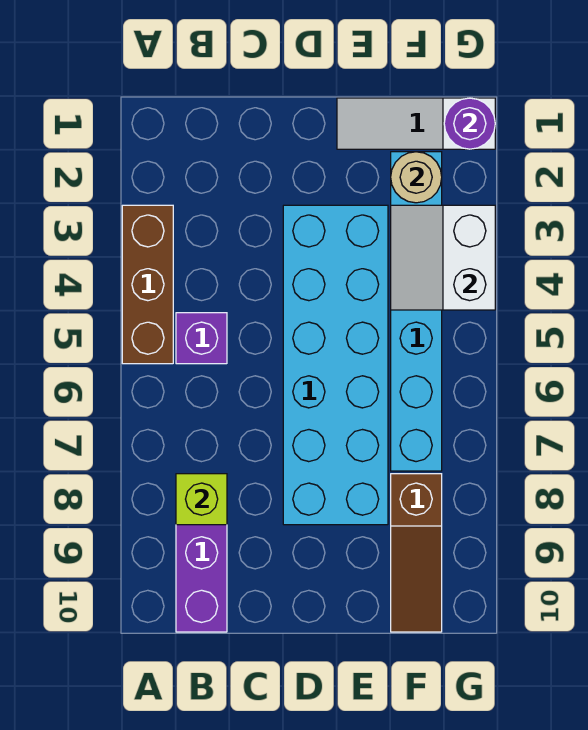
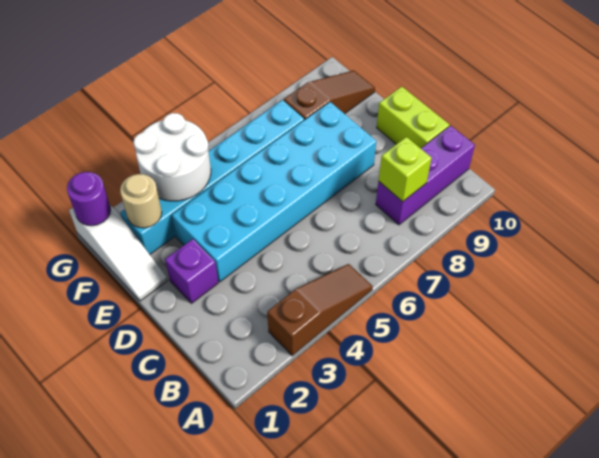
brown 1x3 brick [122,205,173,364] -> brown 1x3 slope [267,264,373,356]
purple 1x1 brick [176,313,227,364] -> purple 1x1 brick moved to [165,239,218,303]
none -> lime 1x2 brick [377,87,449,148]
white 2x2 slope [391,205,495,310] -> white 2x2 round brick [133,113,211,201]

